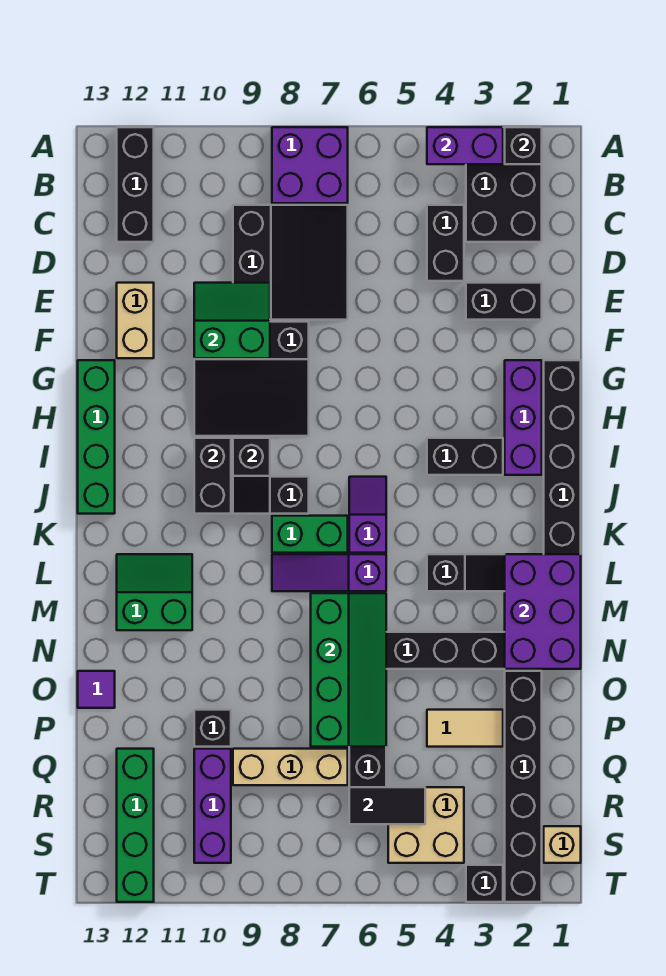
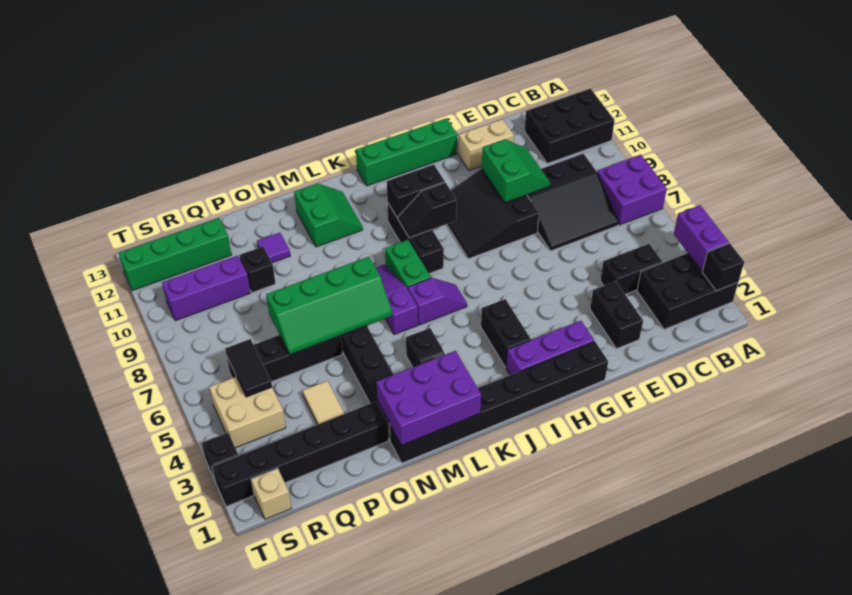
black 1x3 brick [117,127,154,242] -> black 2x3 brick [525,89,615,164]
purple 1x1 tile [78,671,115,708] -> purple 1x1 tile moved to [257,233,290,263]
tan 1x3 brick [233,749,348,785] -> none

